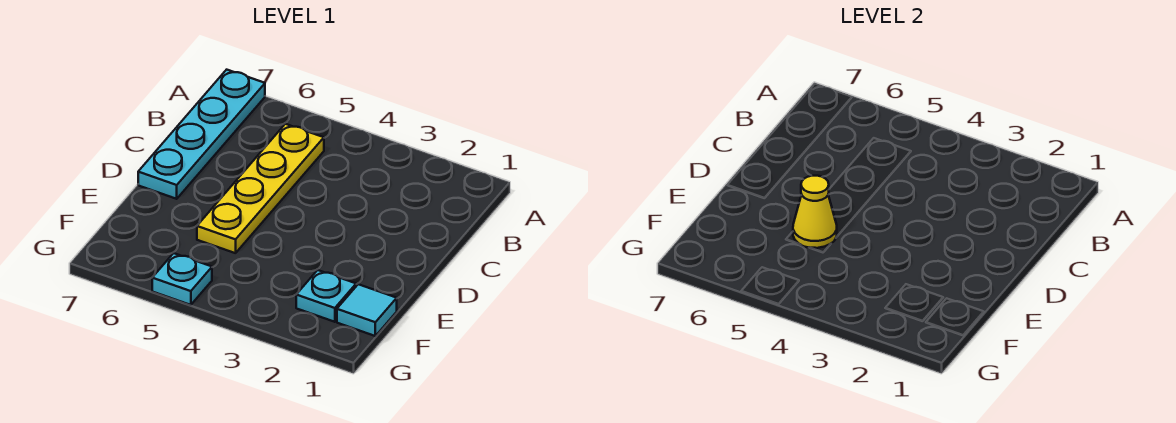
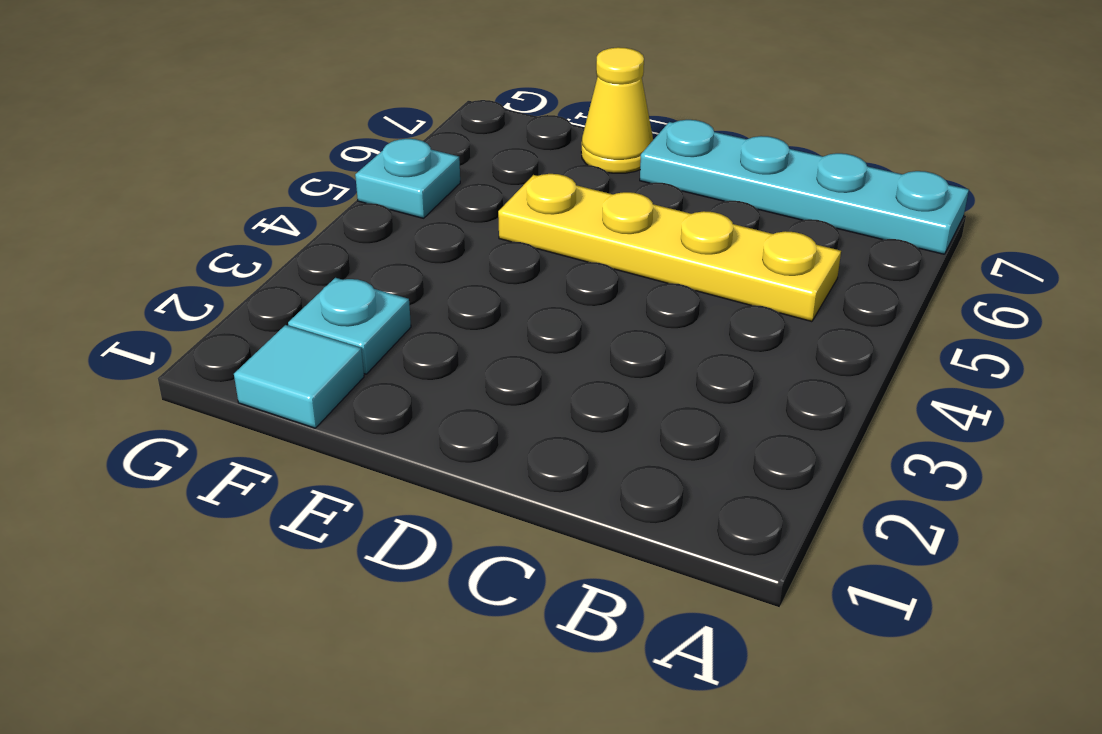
yellow 1x1 cone [793,176,837,248] -> yellow 1x1 cone moved to [581,47,653,173]

